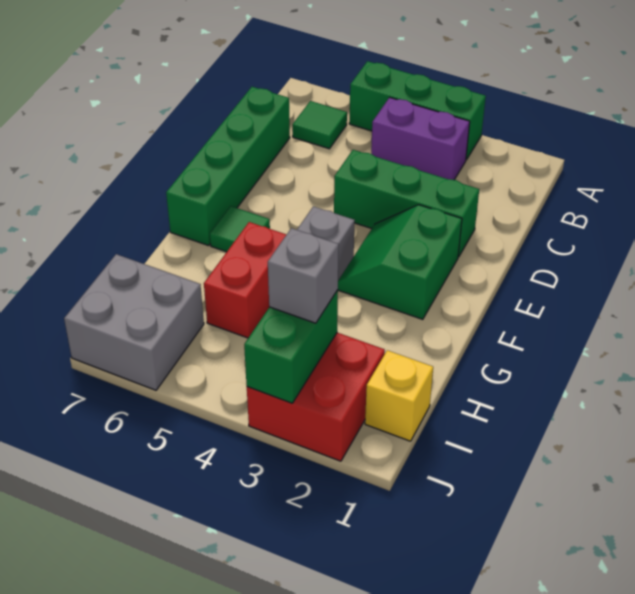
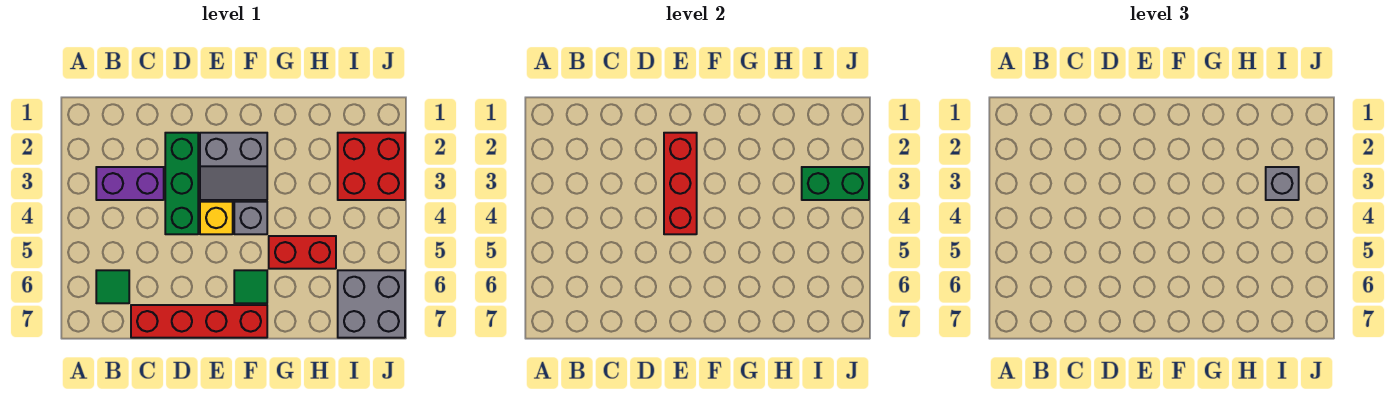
green 1x3 brick [349,61,486,160] -> none
purple 1x2 brick [371,97,470,180] -> purple 1x2 brick turned to [96,167,164,200]
green 1x4 brick [166,87,290,246] -> red 1x4 brick [131,305,267,338]
green 2x2 slope [338,205,462,319] -> grey 2x2 slope [200,133,267,200]
none -> red 1x3 brick [664,133,697,234]
yellow 1x1 brick [365,350,433,441] -> yellow 1x1 brick moved to [200,202,233,234]

